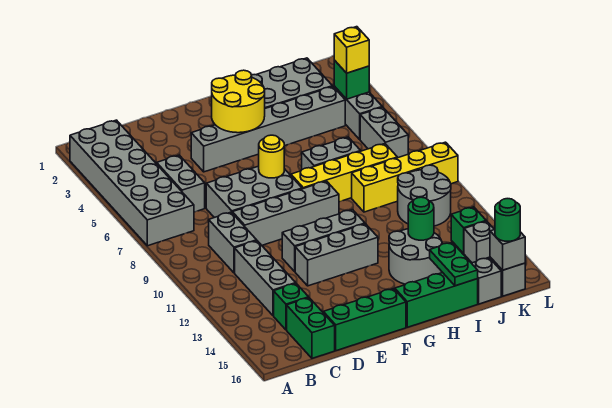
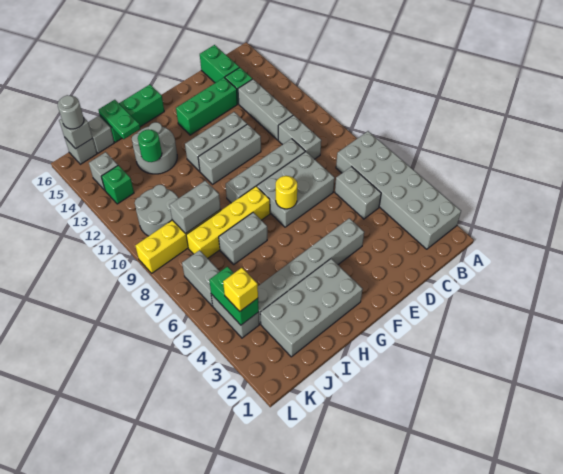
green 1x3 brick [323,289,406,351] -> green 1x3 brick moved to [176,78,237,135]
yellow 2x2 round brick [212,70,265,133] -> none
none -> grey 1x2 brick [170,181,220,234]
green 1x1 brick [334,60,369,99] -> green 1x2 brick [209,267,259,325]
green 1x1 round brick [495,199,520,241] -> grey 1x1 round brick [58,95,84,129]

